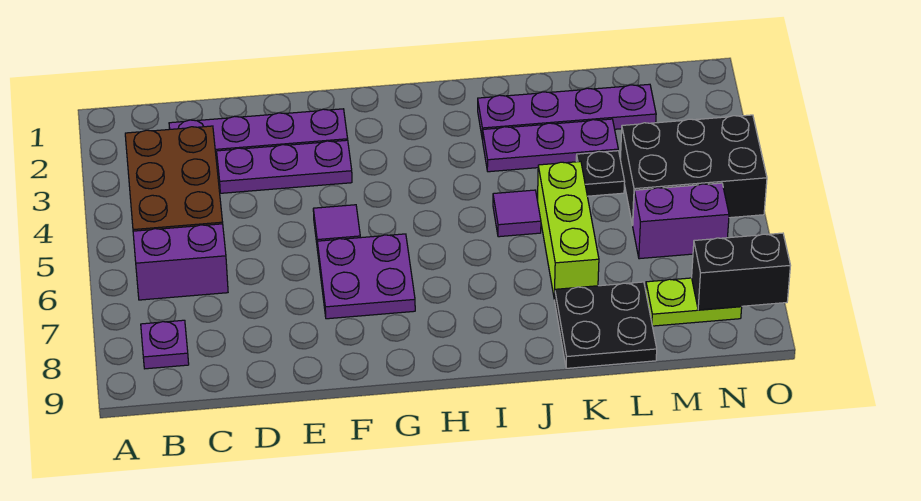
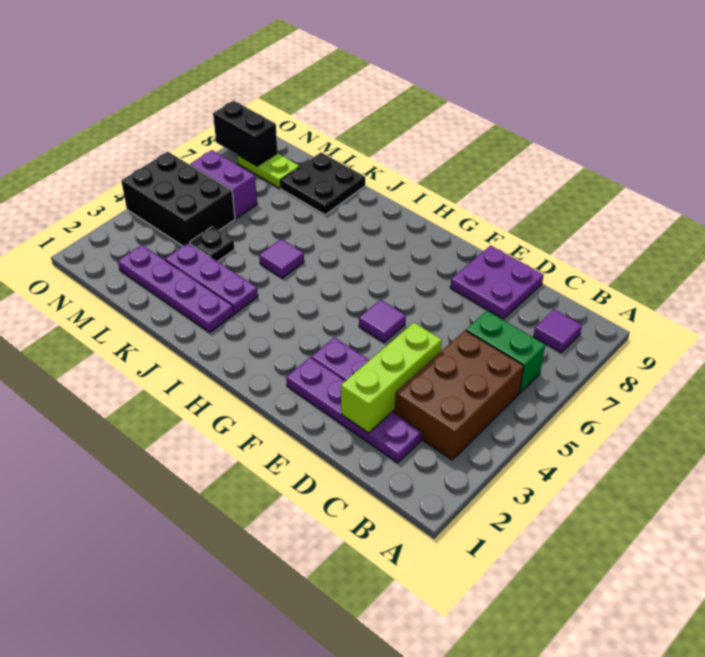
purple 1x2 brick [133,224,228,300] -> green 1x2 brick [466,311,545,393]
purple 1x1 plate [141,320,189,369] -> purple 1x1 tile [534,309,582,352]
purple 2x2 plate [317,234,415,319] -> purple 2x2 plate moved to [450,246,544,319]
lime 1x3 brick [538,161,599,299] -> lime 1x3 brick moved to [341,323,442,433]

